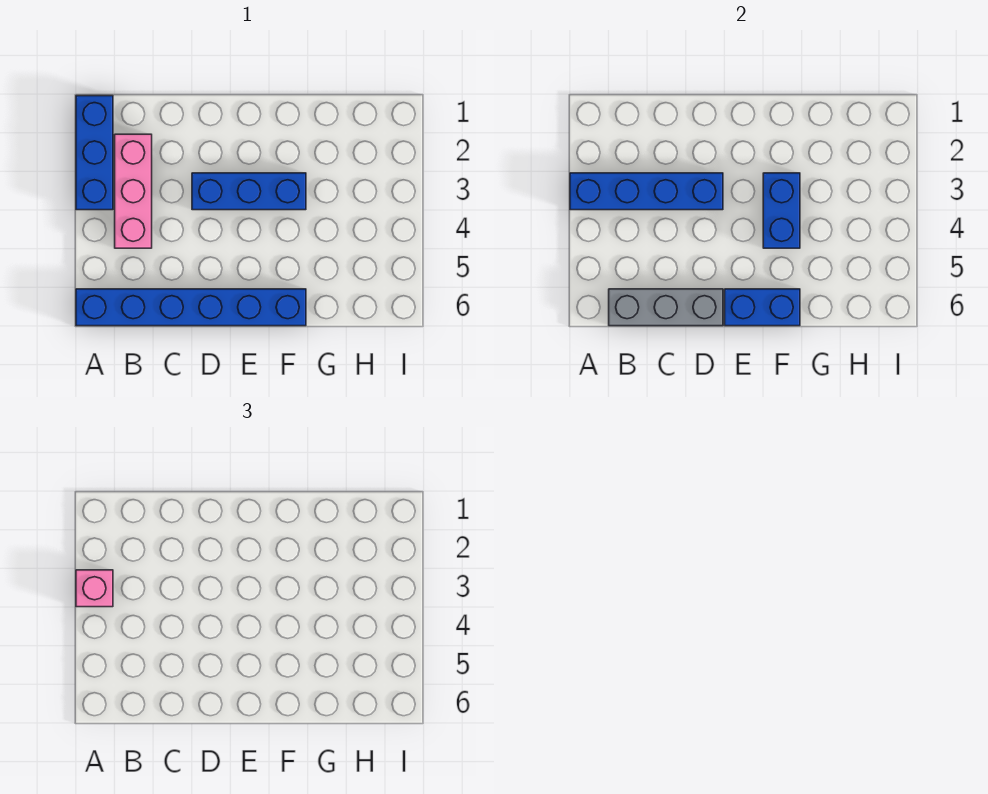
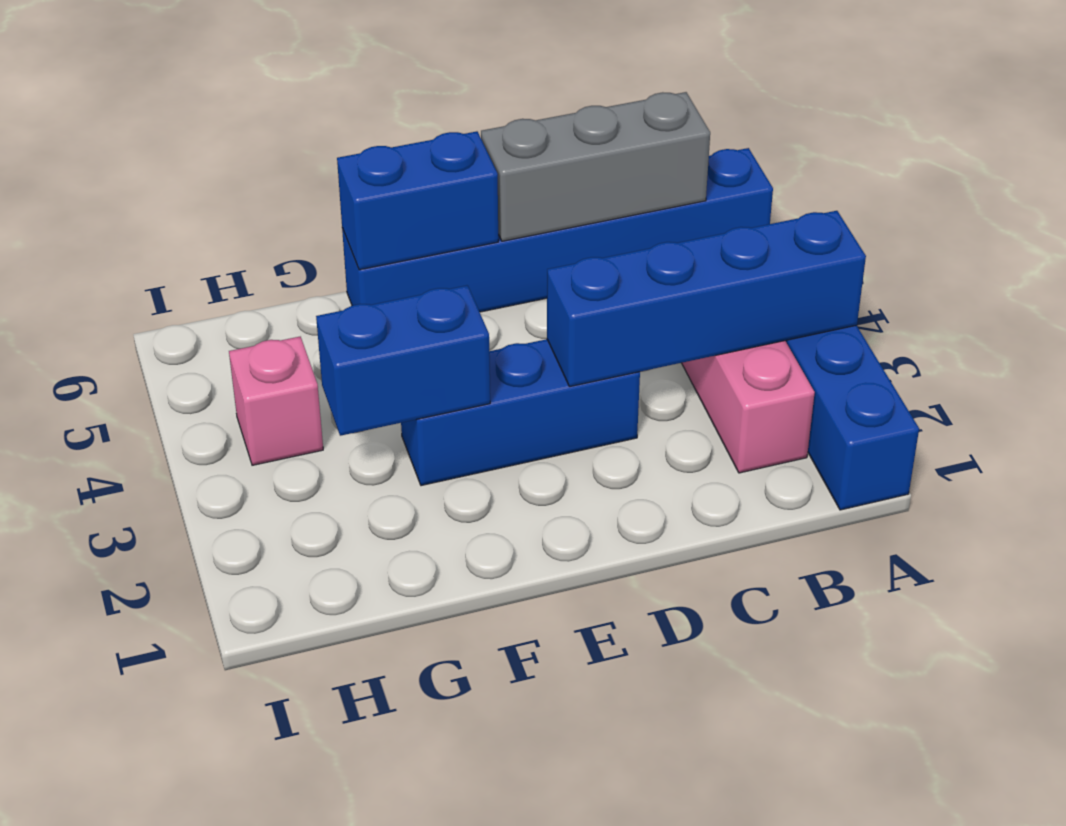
pink 1x1 brick [76,570,113,607] -> pink 1x1 brick moved to [229,337,323,465]
blue 1x2 brick [763,173,800,248] -> blue 1x2 brick turned to [316,285,490,436]

